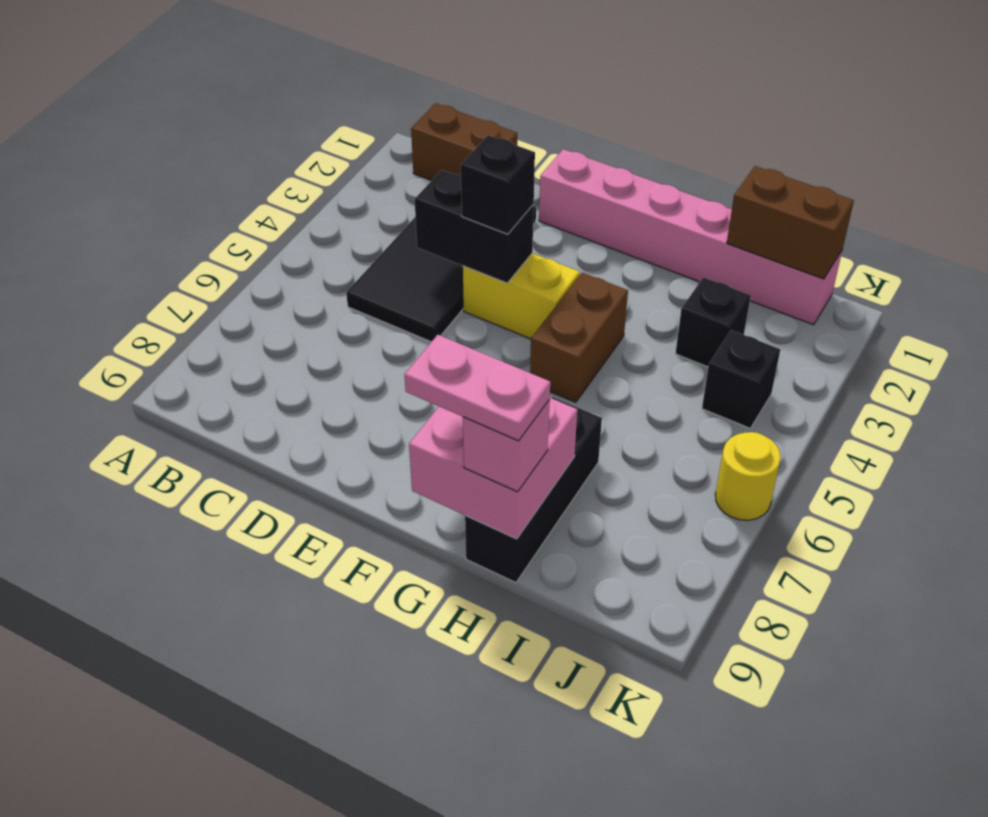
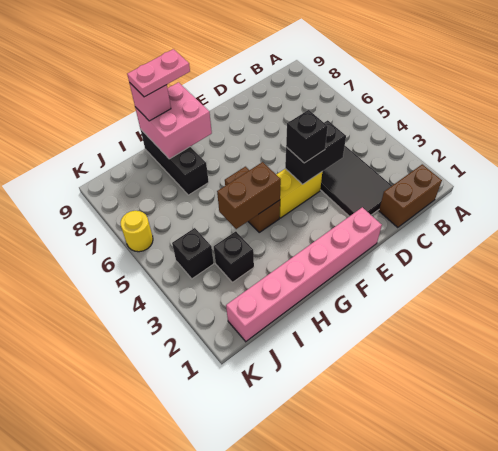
brown 1x2 brick [727,166,854,279] -> brown 1x2 brick moved to [217,162,281,229]

